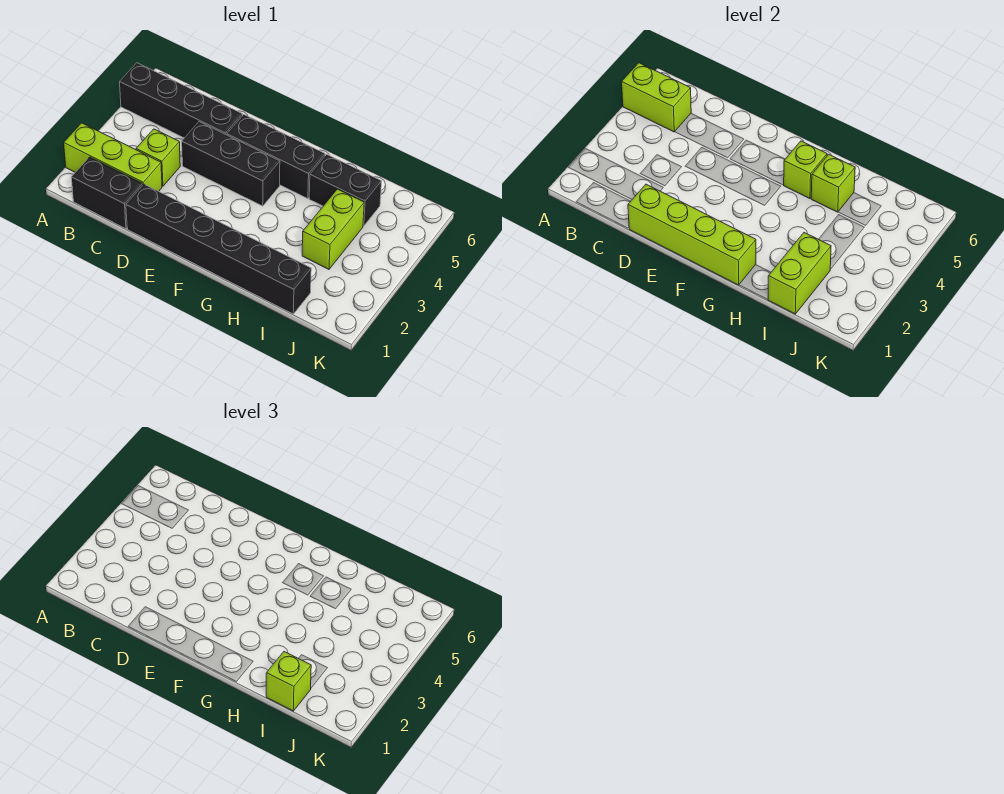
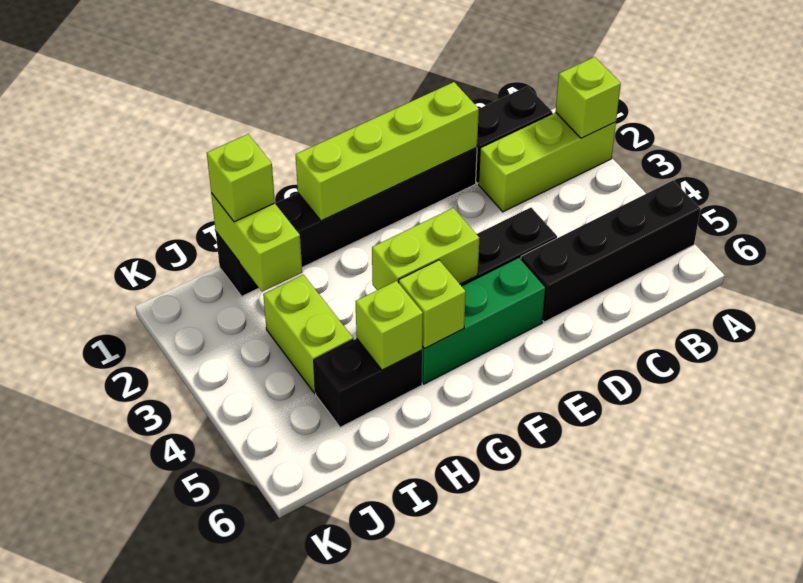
lime 1x2 brick [622,63,691,132] -> lime 1x2 brick moved to [372,208,479,290]
lime 1x1 brick [136,129,180,186] -> lime 1x1 brick moved to [556,57,621,138]
black 1x3 brick [227,115,325,199] -> green 1x3 brick [422,258,546,384]

